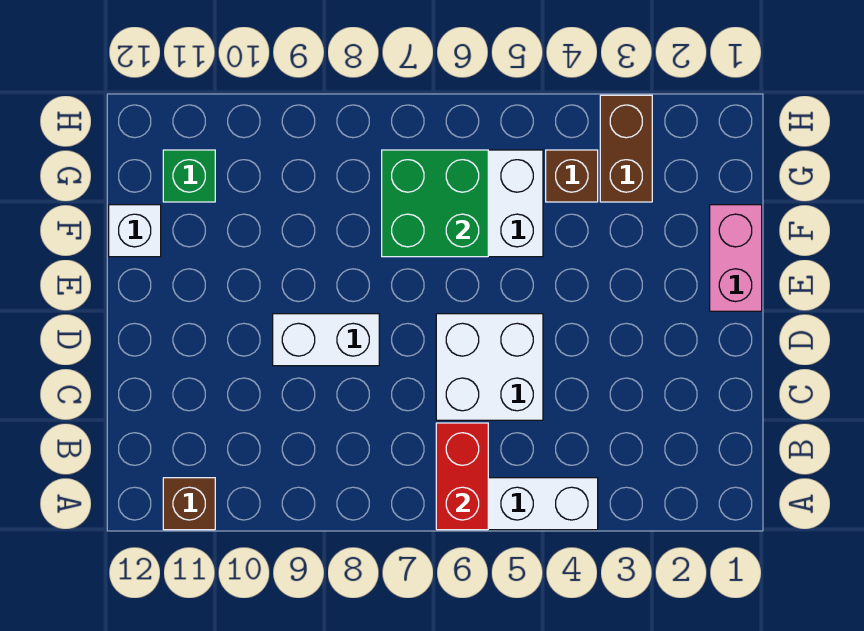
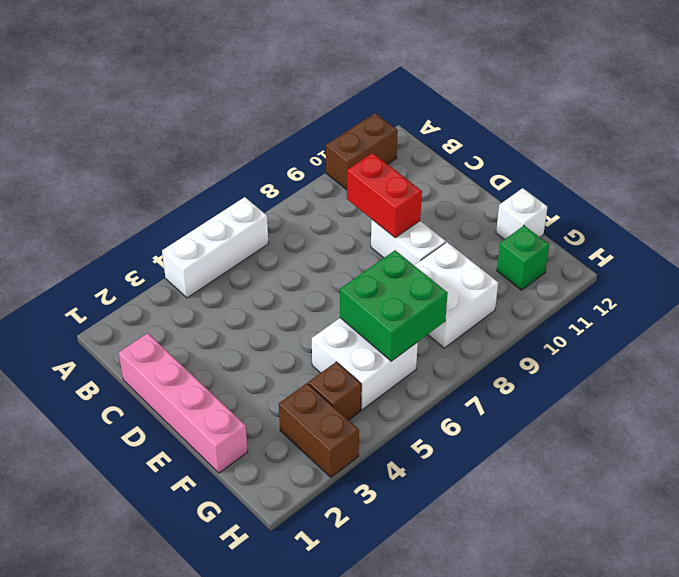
red 1x2 brick [436,423,488,530] -> red 1x2 brick moved to [347,153,422,238]
brown 1x1 brick [163,478,215,530] -> brown 1x2 brick [326,113,398,190]
white 2x2 brick [436,314,543,420] -> white 2x2 brick moved to [414,242,498,348]
white 1x2 brick [273,314,379,366] -> white 1x2 brick turned to [371,220,446,265]
pink 1x2 brick [710,205,762,311] -> pink 1x4 brick [119,333,248,473]

